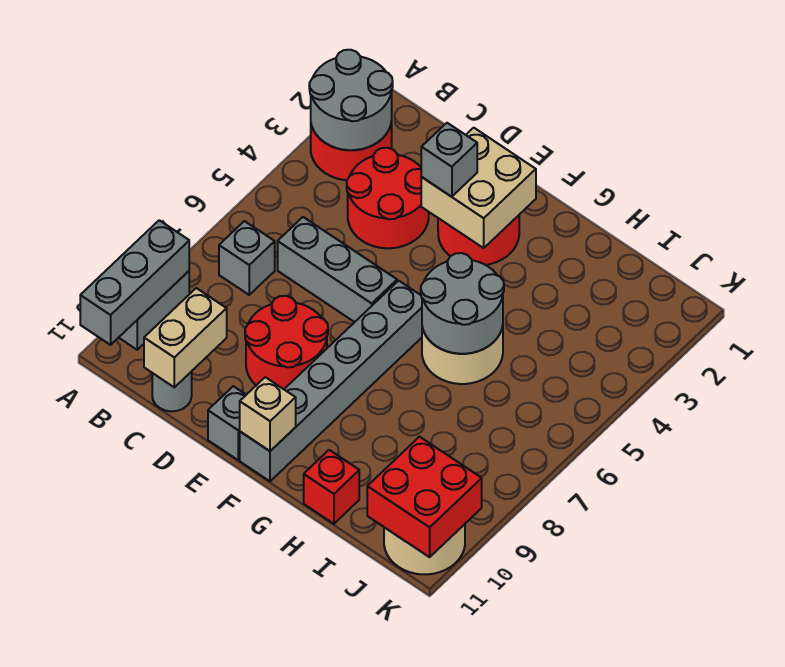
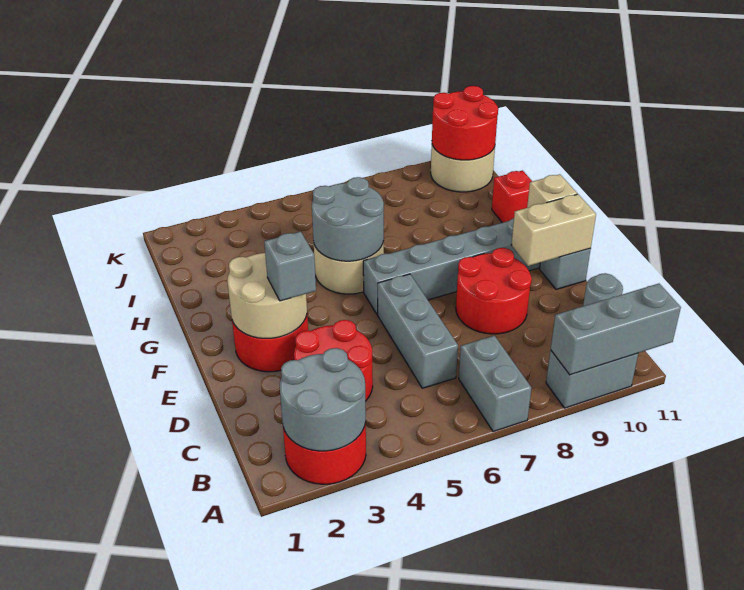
grey 1x1 brick [219,221,275,295] -> grey 1x2 brick [459,336,531,432]
tan 1x2 brick [144,288,227,387] -> tan 1x2 brick moved to [511,194,596,266]
tan 2x2 brick [421,128,536,248] -> tan 2x2 round brick [227,253,307,338]
red 2x2 brick [367,437,482,557] -> red 2x2 round brick [432,86,498,160]

